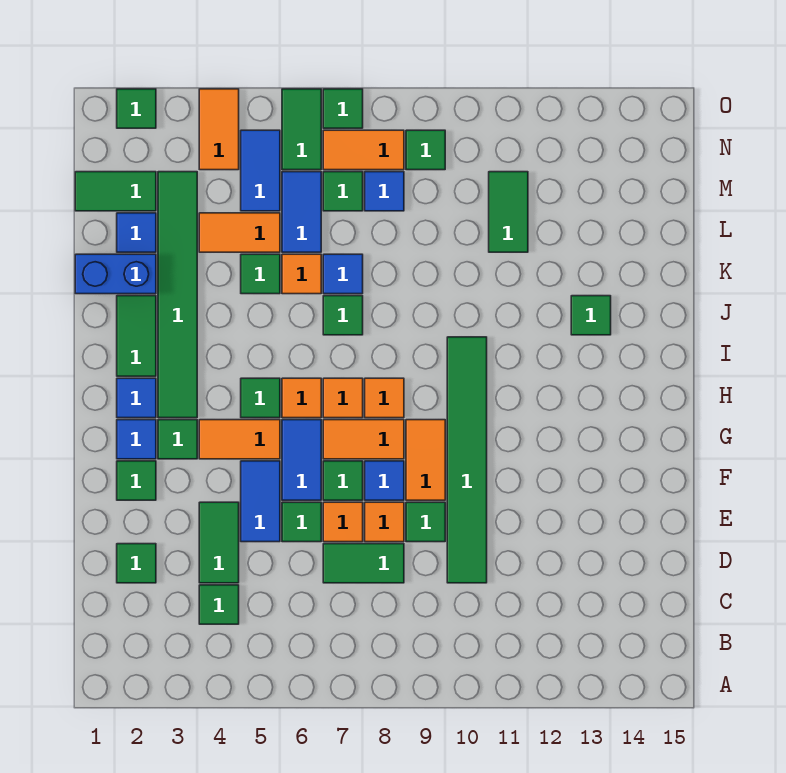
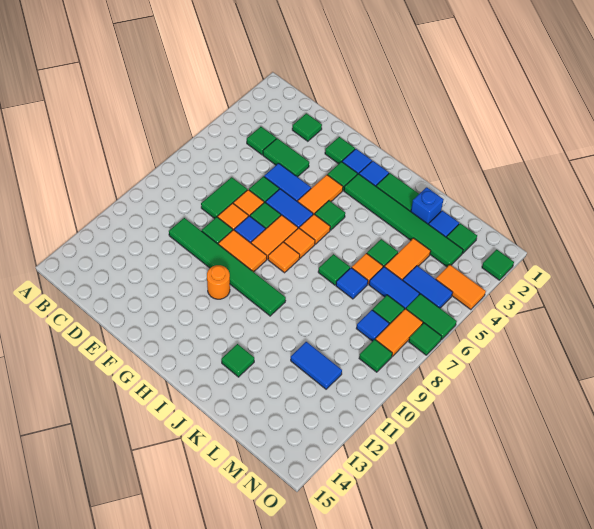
none -> orange 1x1 round brick [207,265,230,299]
blue 1x2 brick [75,254,156,294] -> blue 1x1 brick [411,187,444,224]
green 1x2 tile [489,172,528,252] -> blue 1x2 tile [291,342,342,389]
green 1x2 tile [75,172,156,211] -> green 1x1 tile [447,223,477,254]

